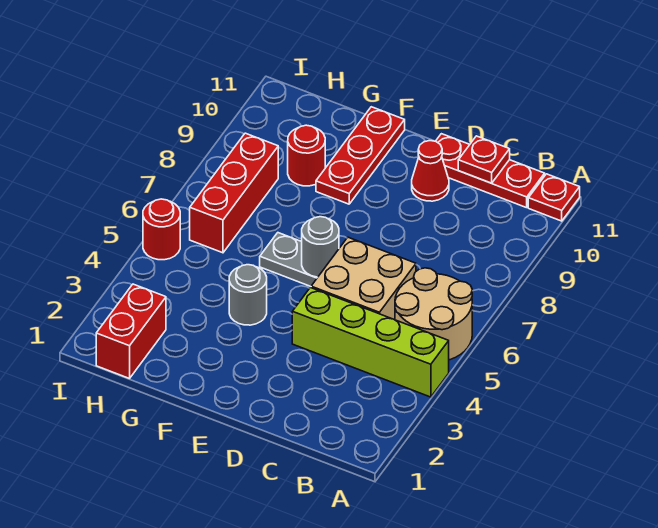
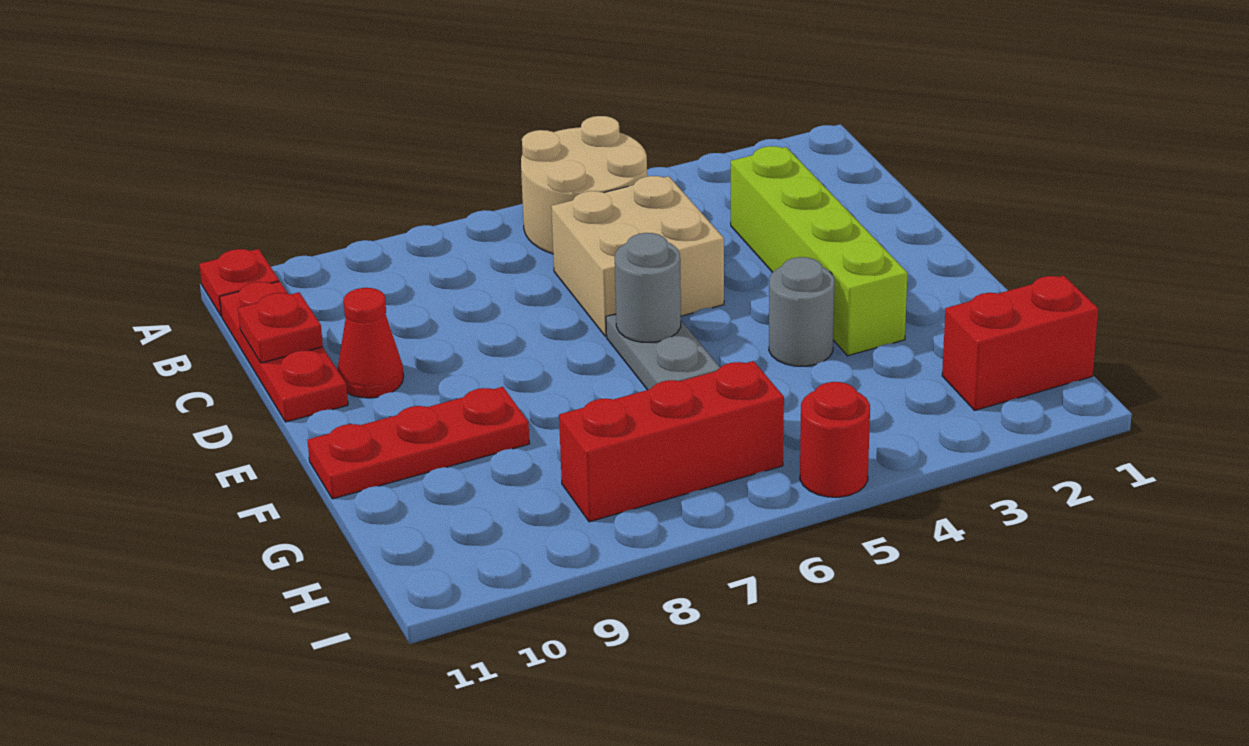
lime 1x4 brick [292,288,449,397] -> lime 1x4 brick moved to [731,146,907,356]
red 1x1 round brick [288,125,325,186] -> none

